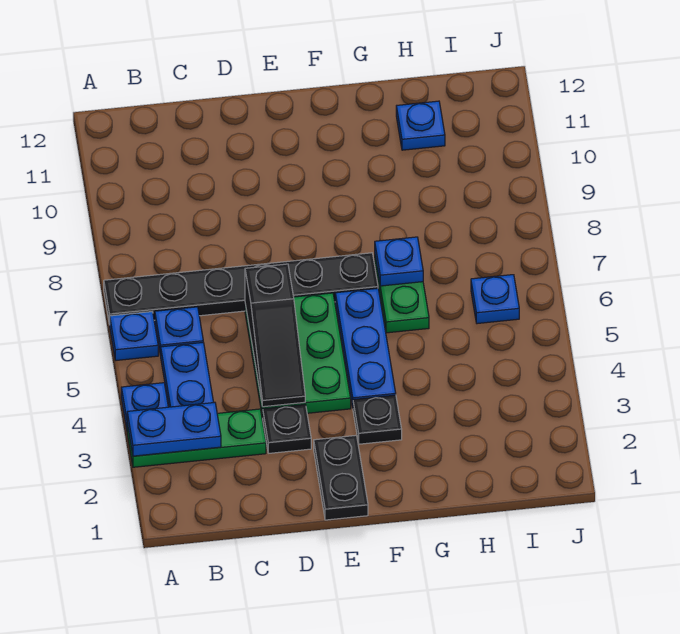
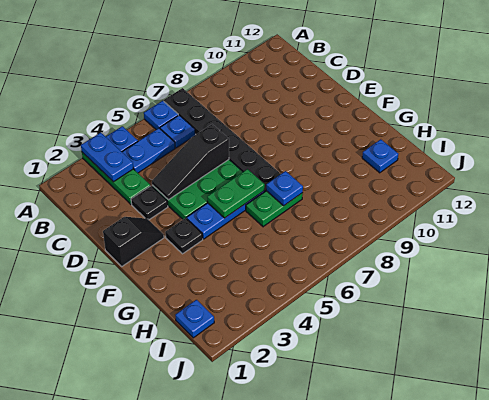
black 1x2 plate [314,435,368,520] -> black 1x2 slope [103,217,164,266]
none -> green 1x2 plate [207,169,265,218]
blue 1x1 plate [471,275,519,324] -> blue 1x1 plate moved to [175,300,214,338]

